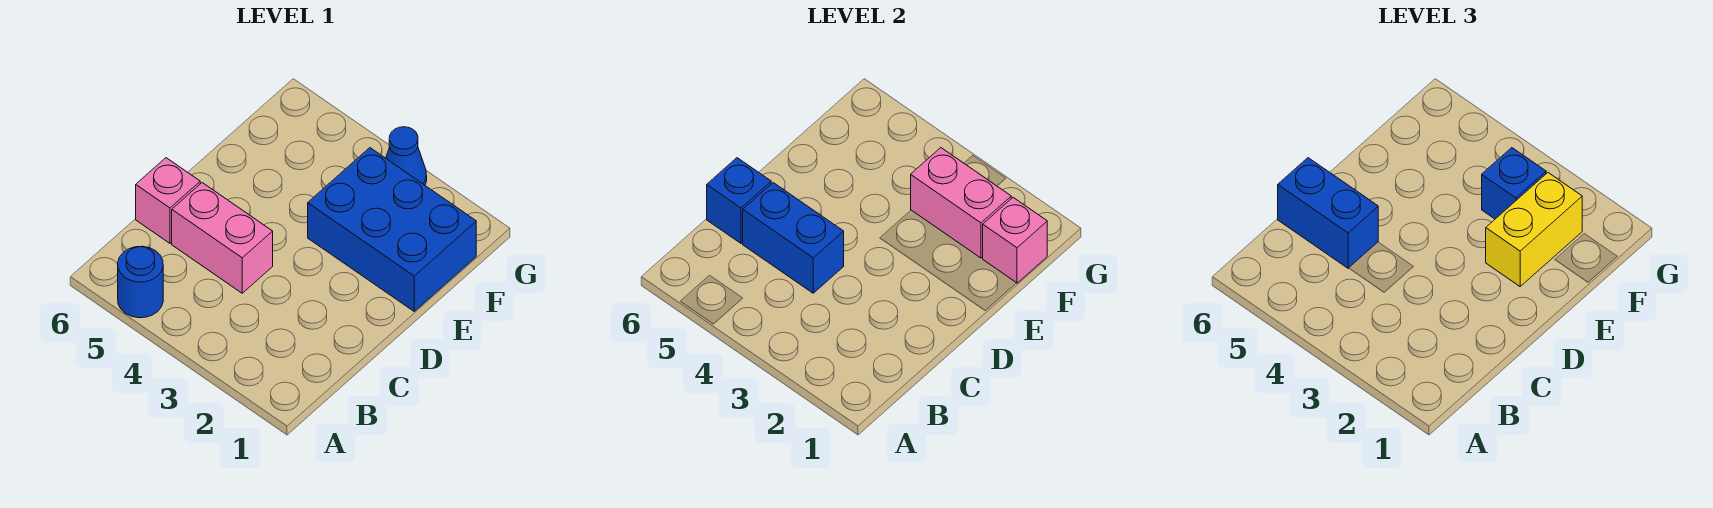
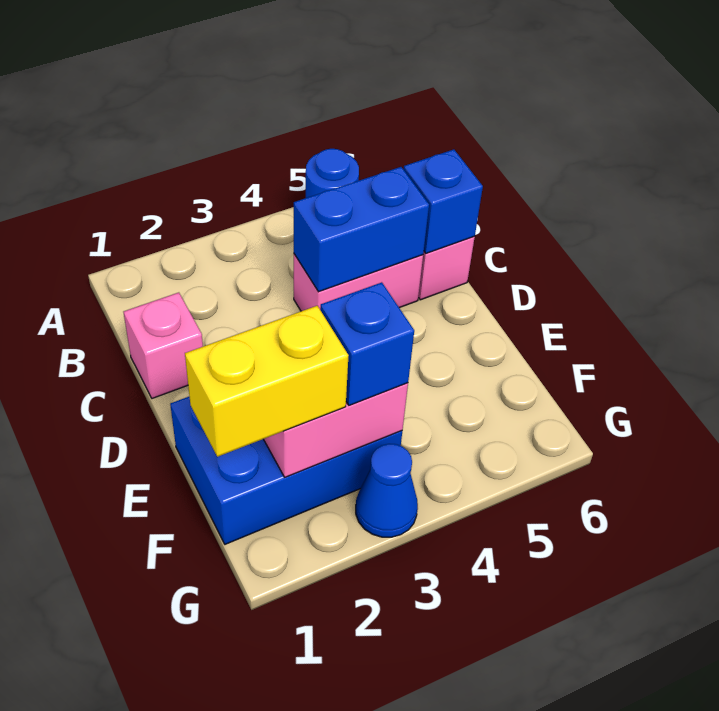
blue 1x2 brick [1278,158,1378,268] -> none
yellow 1x2 brick [1486,173,1582,286] -> yellow 1x2 brick turned to [185,306,349,457]
pink 1x1 brick [983,198,1047,283] -> pink 1x1 brick moved to [124,293,203,398]

